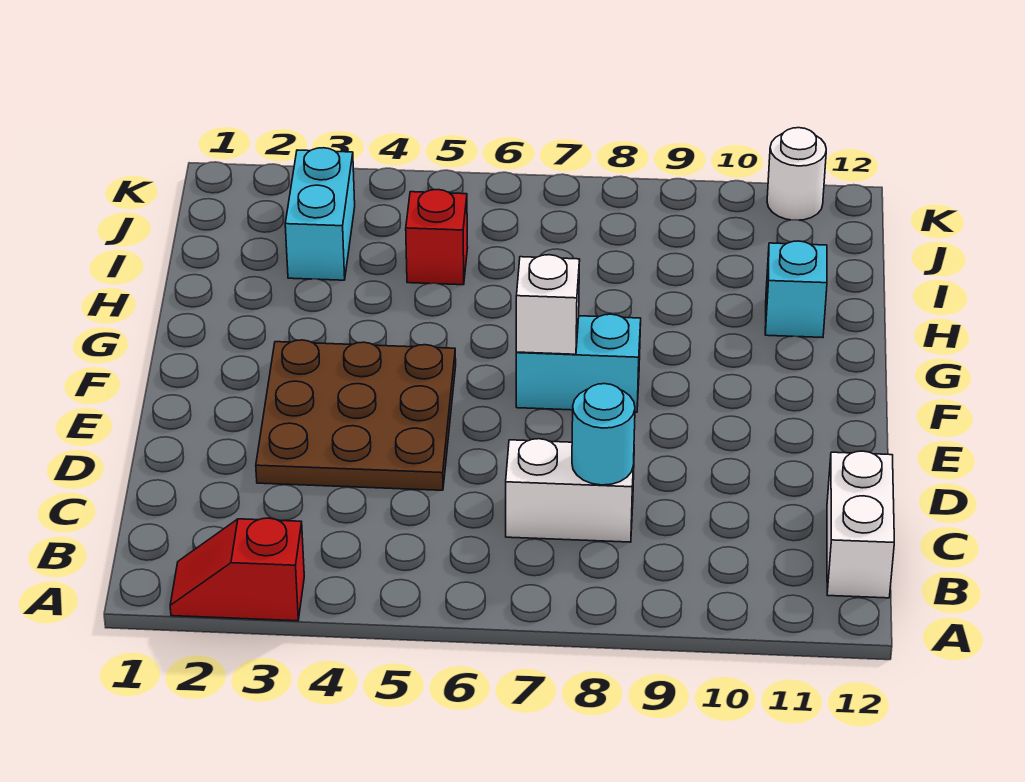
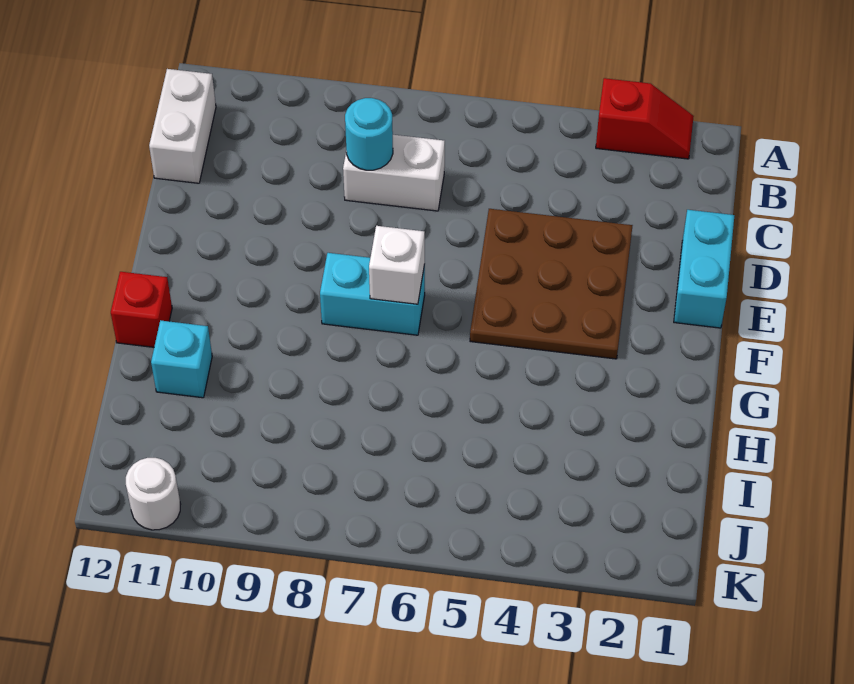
cyan 1x2 brick [285,148,355,280] -> cyan 1x2 brick moved to [674,210,734,328]
red 1x1 brick [406,190,468,285] -> red 1x1 brick moved to [111,272,172,347]

